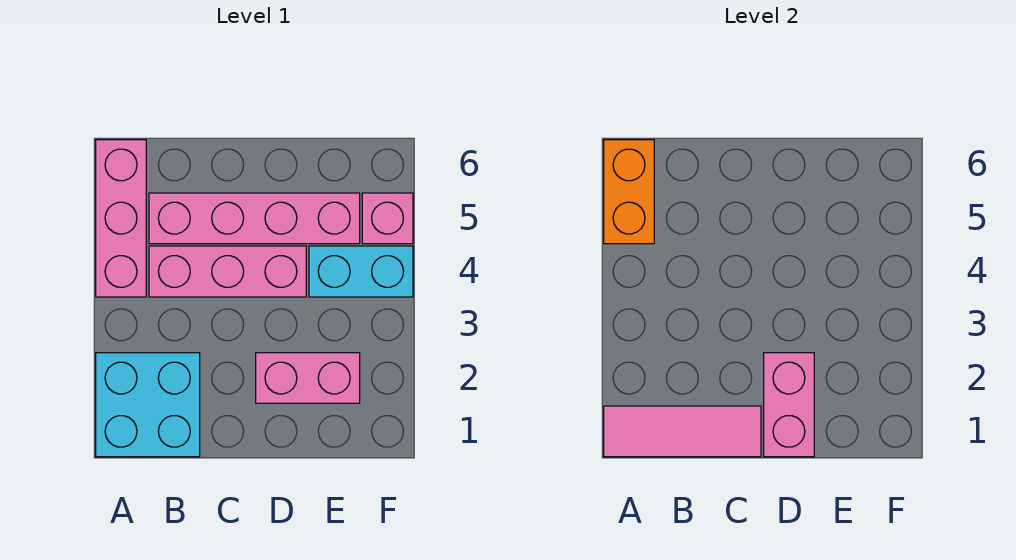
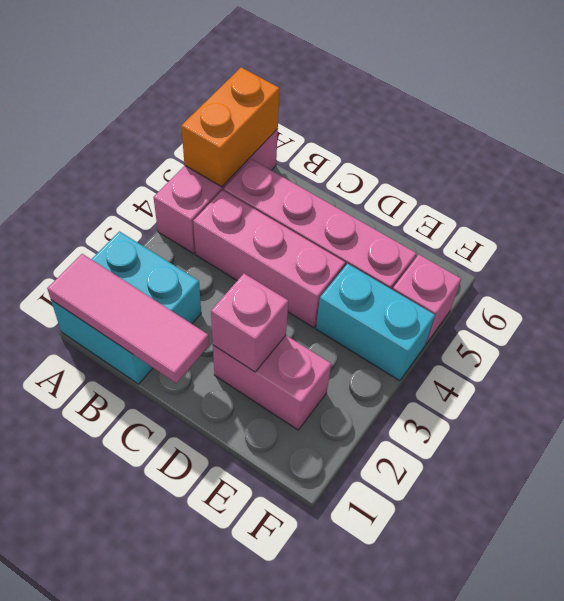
pink 1x2 brick [764,353,814,457] -> pink 1x1 brick [211,274,288,372]

